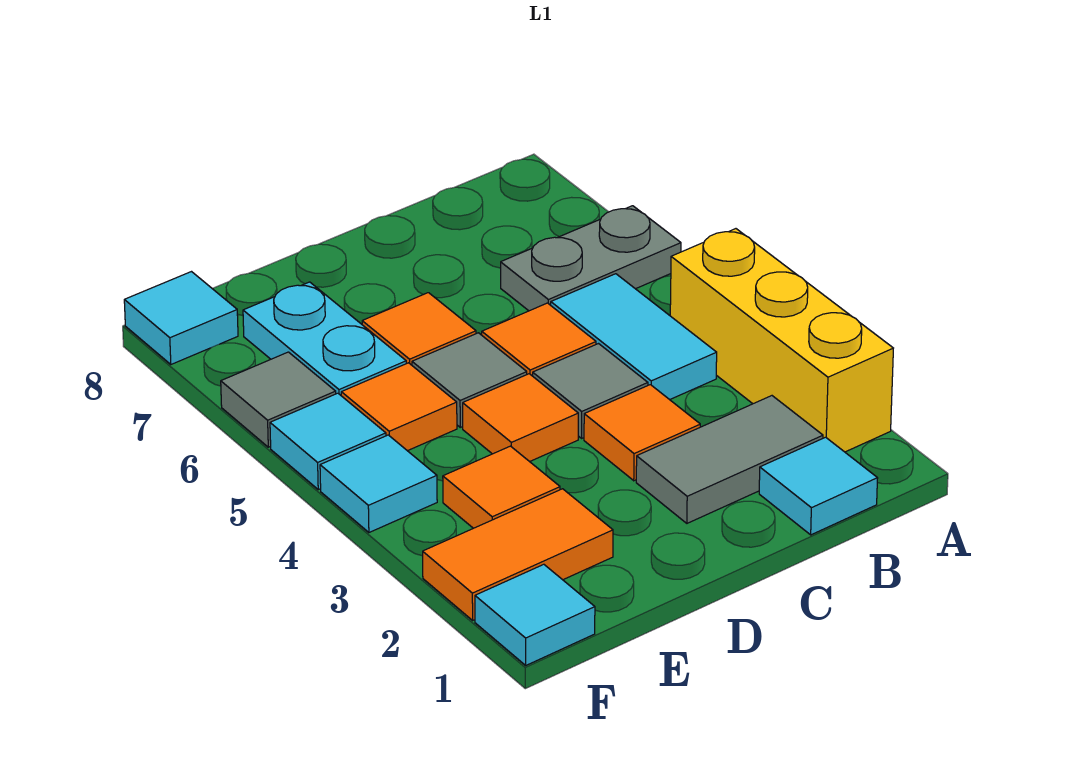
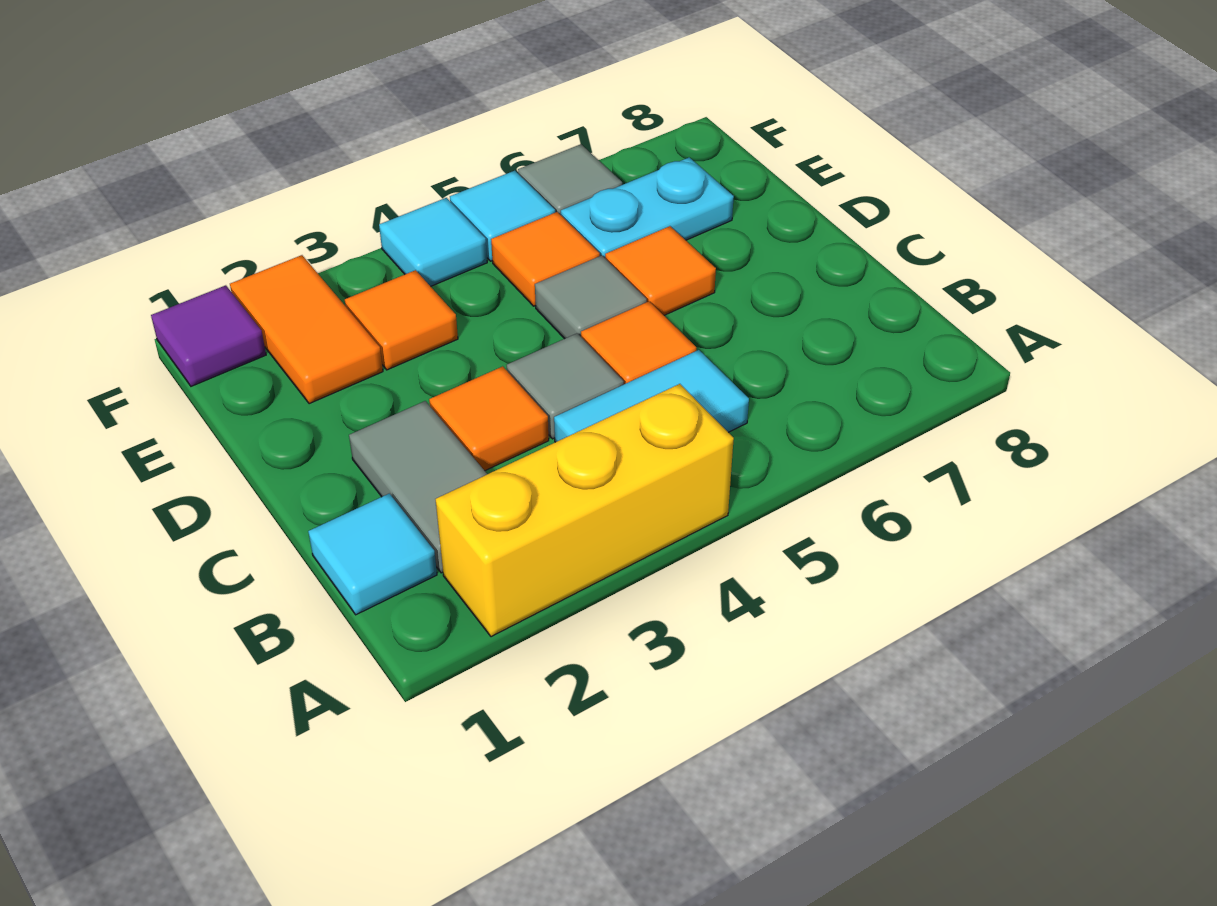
grey 1x2 plate [501,206,681,311] -> none
orange 1x1 tile [463,374,578,462] -> none
cyan 1x1 tile [475,564,595,665] -> purple 1x1 tile [151,285,266,386]
cyan 1x1 tile [124,272,238,364] -> none

